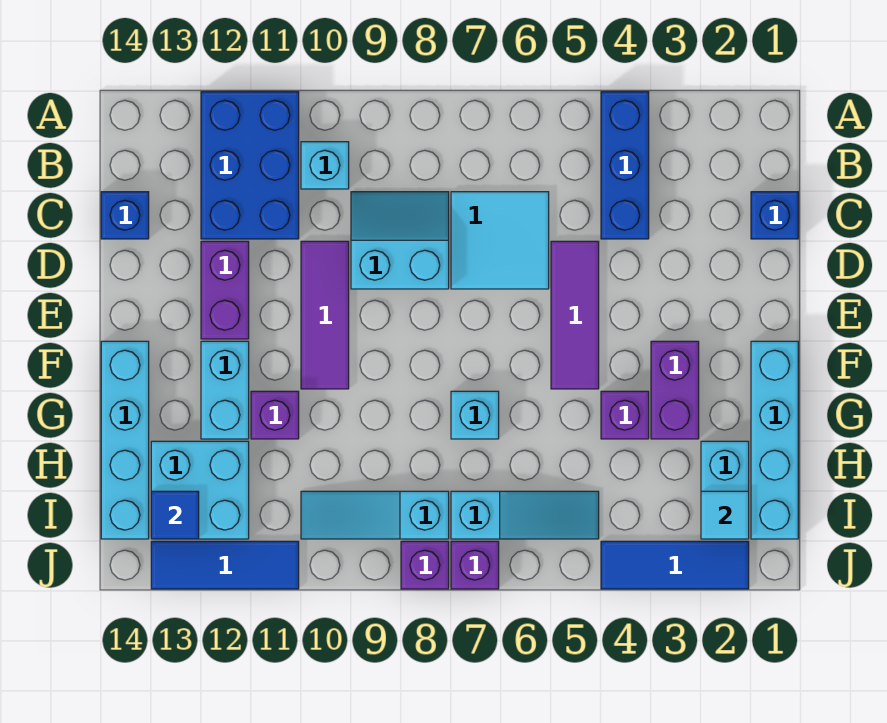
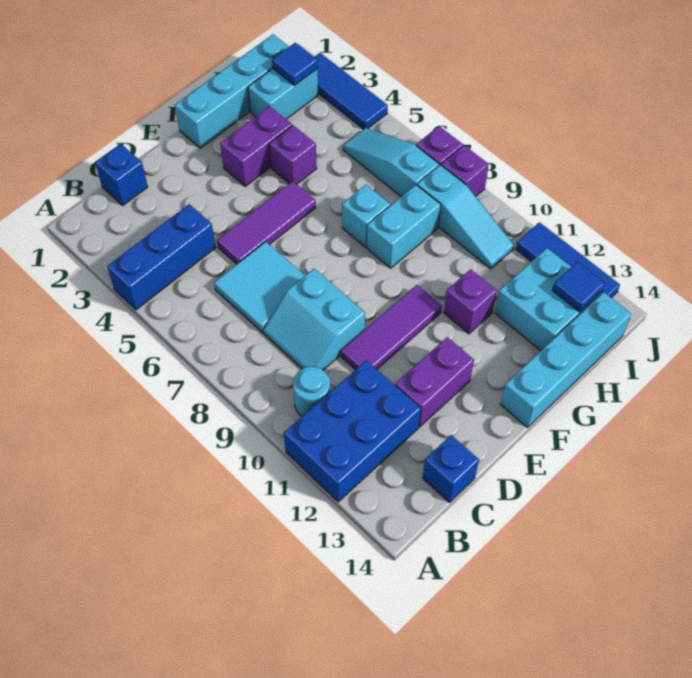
cyan 1x1 brick [301,142,349,189] -> cyan 1x1 round brick [293,367,330,416]
cyan 1x2 brick [201,341,249,439] -> cyan 1x2 brick moved to [367,185,441,268]
cyan 1x1 tile [701,491,749,539] -> blue 1x1 tile [272,43,318,85]

